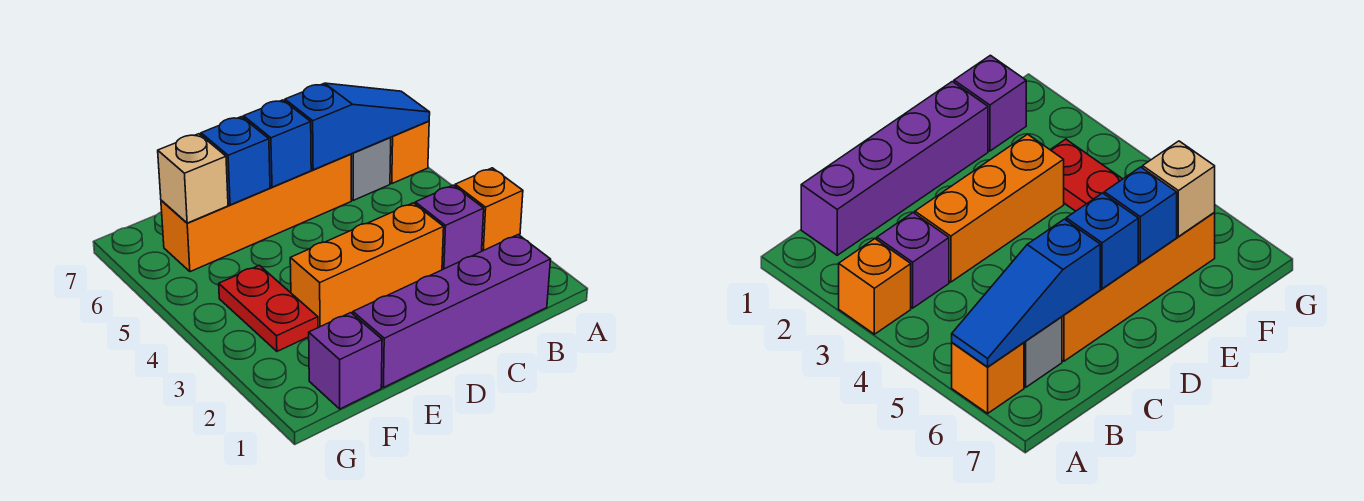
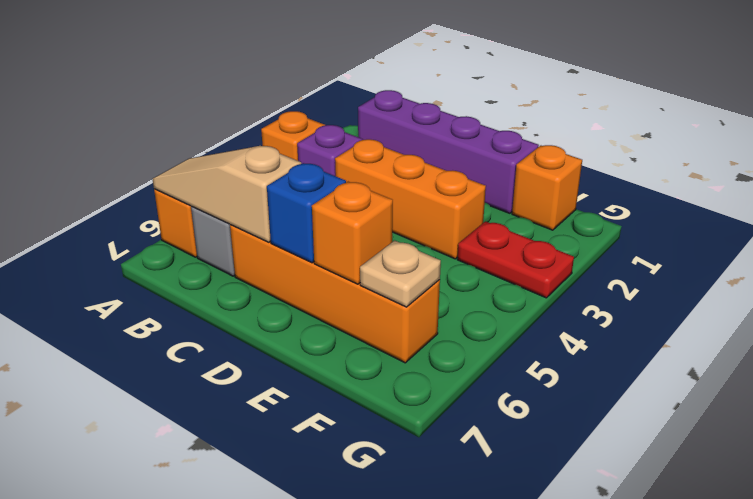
blue 1x3 slope [285,83,430,170] -> tan 1x3 slope [153,146,301,242]
blue 1x1 brick [201,117,270,205] -> orange 1x1 brick [312,182,393,284]
purple 1x1 brick [309,313,382,409] -> orange 1x1 brick [512,145,582,230]
red 1x2 plate [219,265,318,351] -> red 1x2 plate turned to [457,221,574,298]
tan 1x1 brick [158,134,228,223] -> tan 1x1 plate [360,240,441,307]

